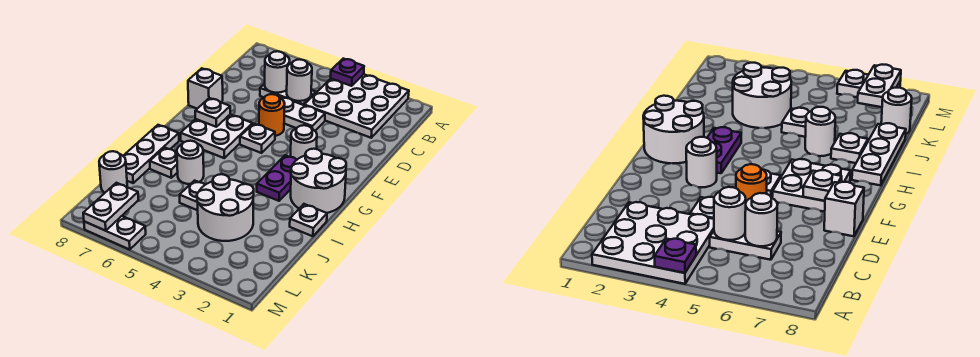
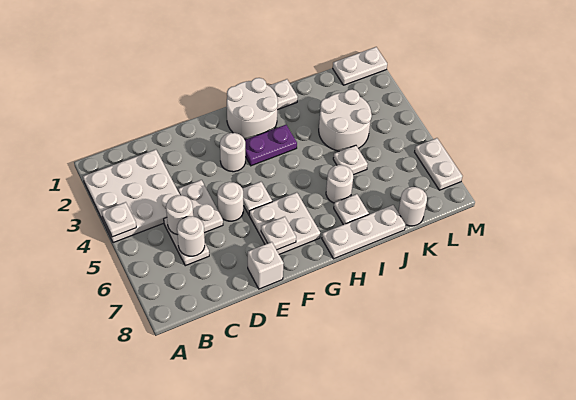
purple 1x1 plate [331,59,364,86] -> white 1x1 plate [102,202,136,237]
orange 1x1 round brick [259,94,285,136] -> white 1x1 round brick [217,182,243,221]
white 1x2 plate [83,183,138,231] -> white 1x2 plate moved to [333,47,387,85]

